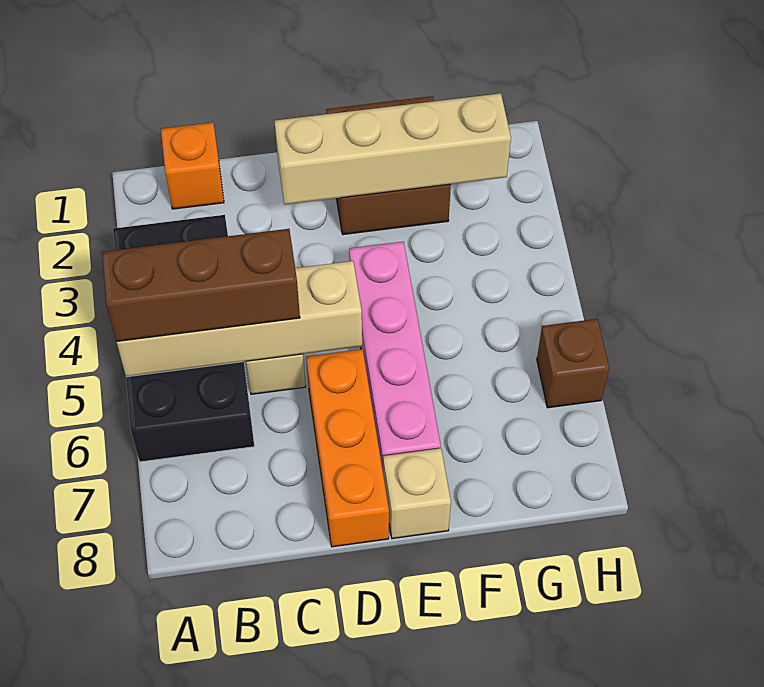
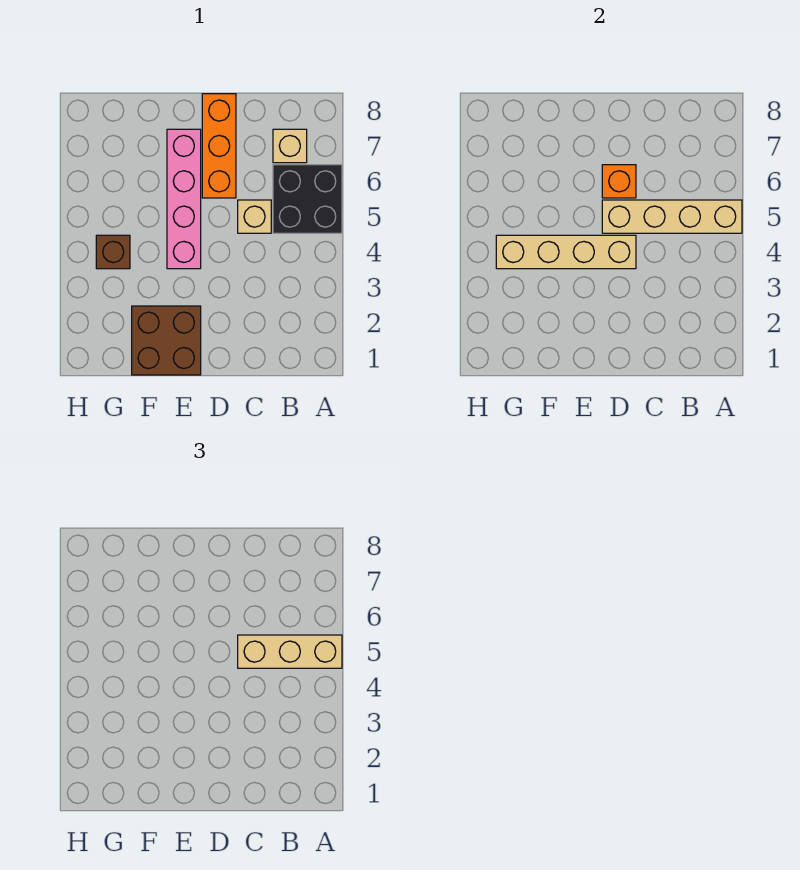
black 2x4 brick [113,215,254,462] -> black 2x2 brick [273,165,342,233]
brown 1x3 brick [102,229,300,342] -> tan 1x3 brick [238,635,342,668]
orange 1x1 brick [161,123,224,209] -> orange 1x1 brick moved to [602,165,636,198]
tan 1x4 brick [274,93,511,205] -> tan 1x4 brick moved to [496,235,636,269]
tan 1x1 brick [383,448,451,539] -> tan 1x1 brick moved to [273,129,307,163]
brown 1x1 brick [537,319,609,408] -> brown 1x1 brick moved to [96,235,130,269]

